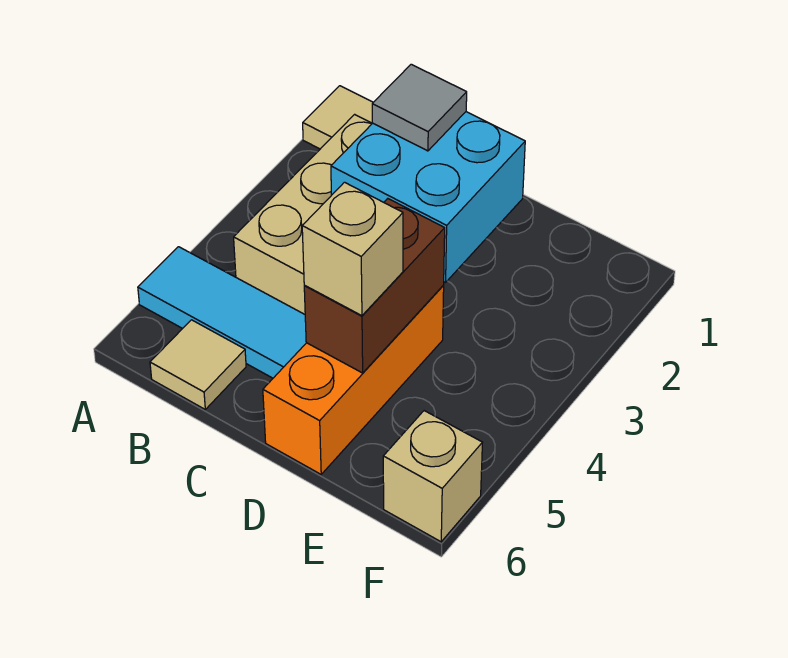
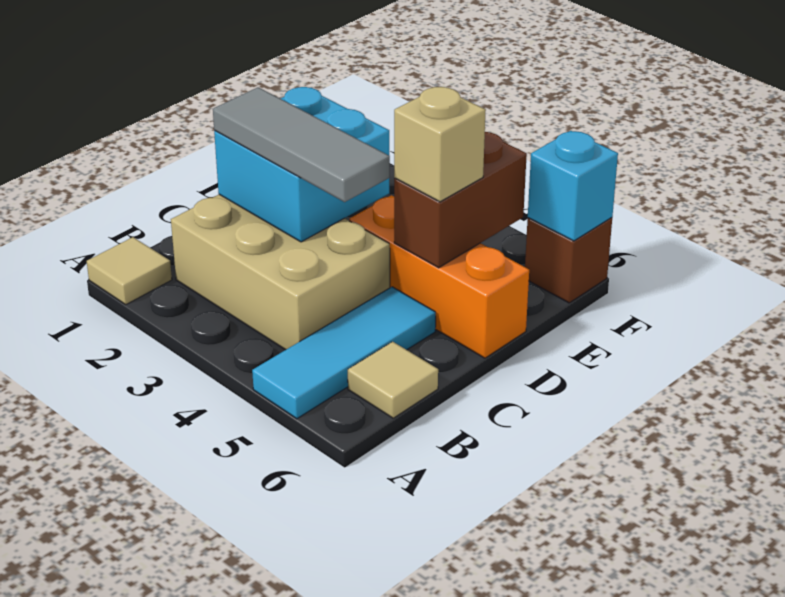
grey 1x1 tile [372,64,467,151] -> grey 1x3 tile [213,87,390,202]
brown 1x2 brick [304,199,445,373] -> brown 1x2 brick turned to [394,132,527,268]
tan 1x1 brick [383,411,482,542] -> brown 1x1 brick [525,218,612,303]
none -> cyan 1x1 brick [528,131,618,241]

